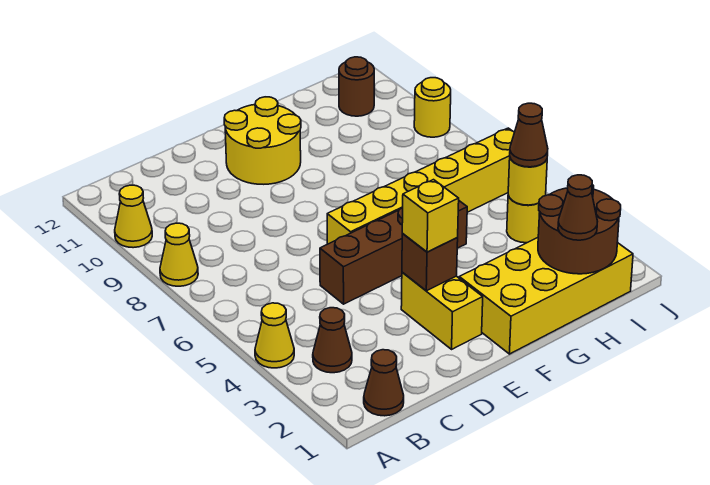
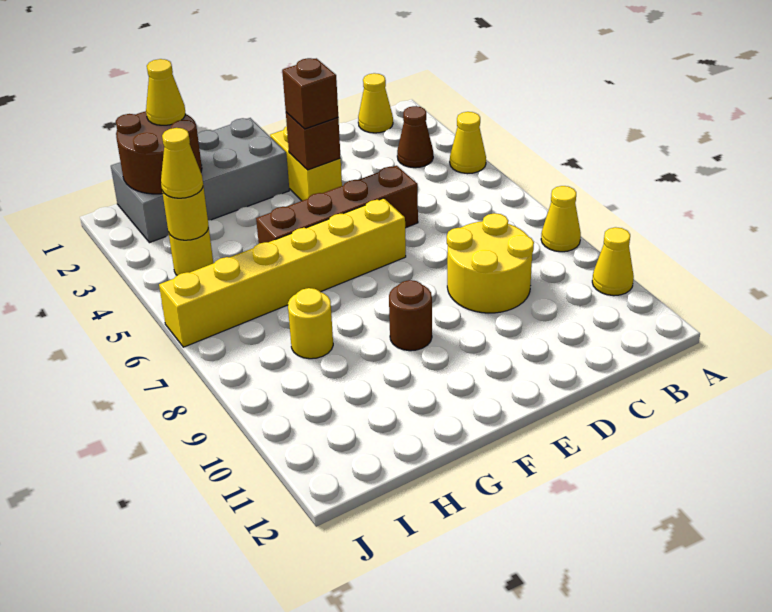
brown 1x1 cone [364,350,404,416] -> yellow 1x1 cone [358,73,393,133]
yellow 1x1 brick [402,180,459,252] -> brown 1x1 brick [282,58,338,129]
yellow 2x2 round brick [224,97,301,184] -> yellow 2x2 round brick moved to [447,213,534,313]
yellow 2x4 brick [459,238,633,354] -> grey 2x4 brick [111,118,289,243]
brown 1x1 cone [558,175,598,240] -> yellow 1x1 cone [146,59,185,125]
brown 1x1 cone [510,103,548,167] -> yellow 1x1 cone [161,128,203,198]
brown 1x1 round brick [339,57,374,116] -> brown 1x1 round brick moved to [389,280,432,351]
yellow 1x1 round brick [414,78,451,137] -> yellow 1x1 round brick moved to [288,288,333,359]

